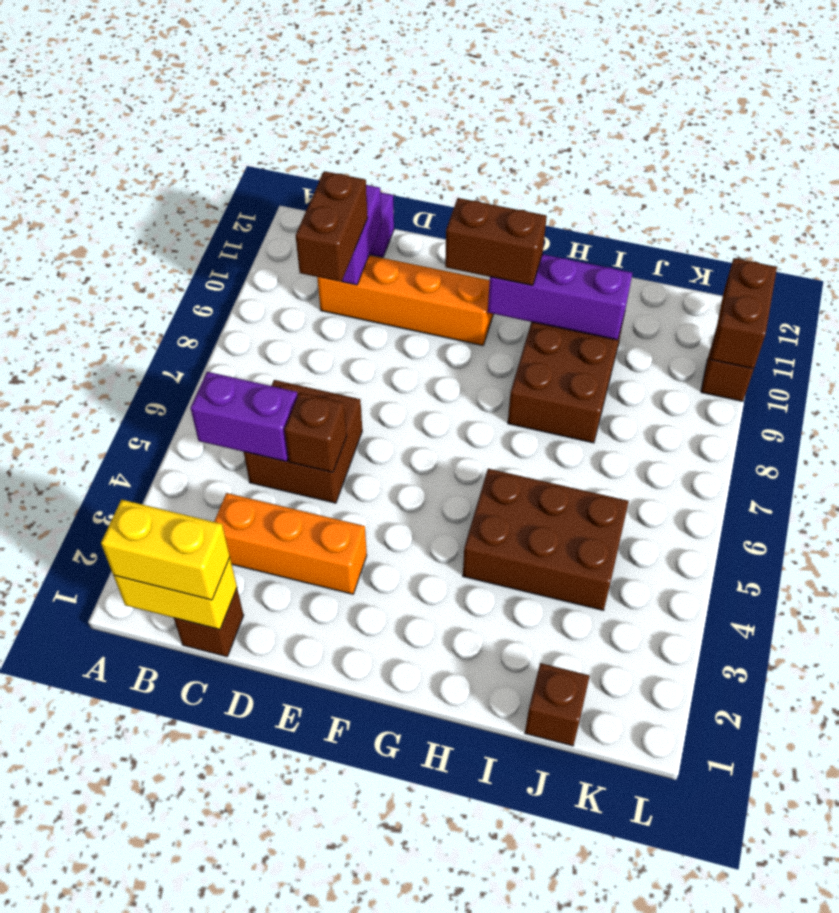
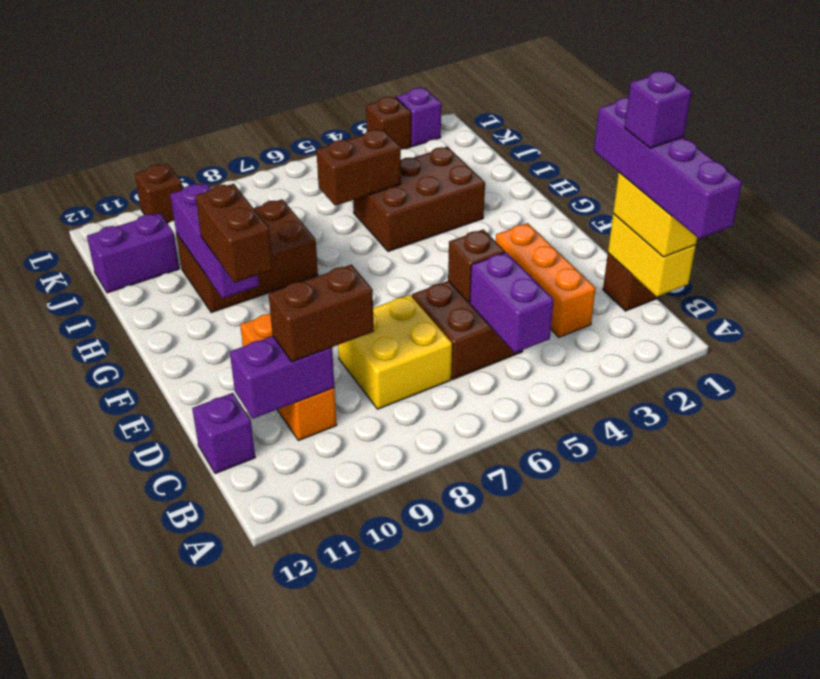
none -> purple 1x4 brick [594,98,742,239]
none -> purple 1x1 brick [625,71,692,148]
none -> yellow 2x2 brick [338,295,452,409]
orange 1x4 brick [317,255,493,346] -> orange 1x3 brick [240,314,337,441]
brown 2x3 brick [463,469,629,610] -> brown 2x3 brick turned to [353,147,485,251]
brown 1x1 brick [525,663,590,746] -> brown 1x1 brick moved to [366,97,411,149]
none -> purple 1x2 brick [87,213,179,293]
none -> purple 1x1 brick [396,88,441,147]
brown 1x2 brick [710,258,777,369] -> brown 1x2 brick moved to [316,129,401,206]

